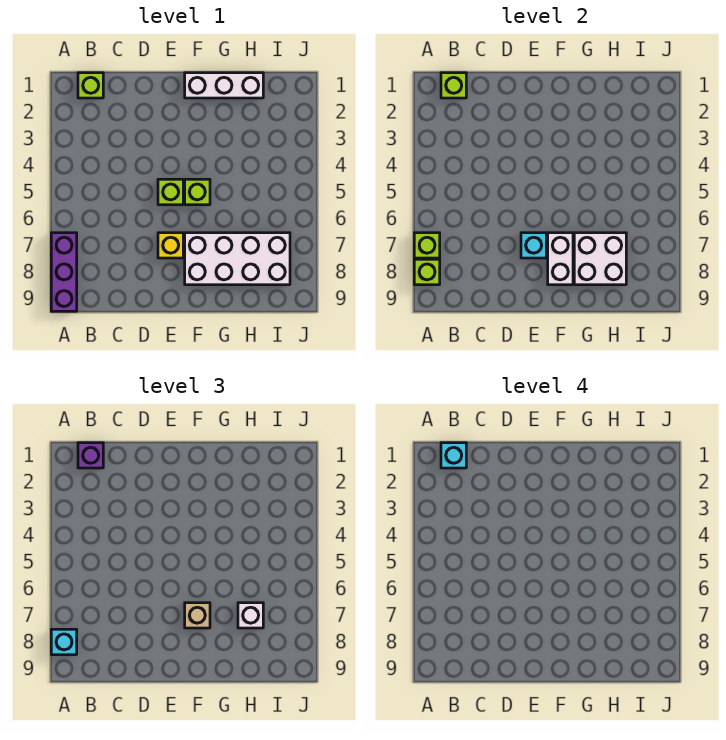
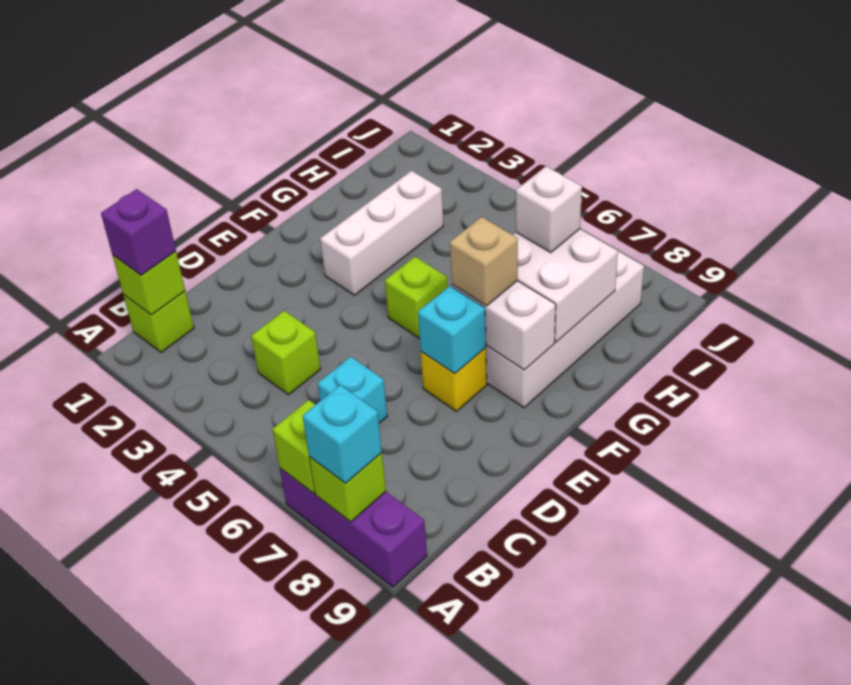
cyan 1x1 brick [441,443,466,468] -> cyan 1x1 brick moved to [318,357,387,423]
lime 1x1 brick [158,179,183,205] -> lime 1x1 brick moved to [251,311,320,395]
white 1x3 brick [185,73,263,98] -> white 1x3 brick moved to [320,171,443,295]

